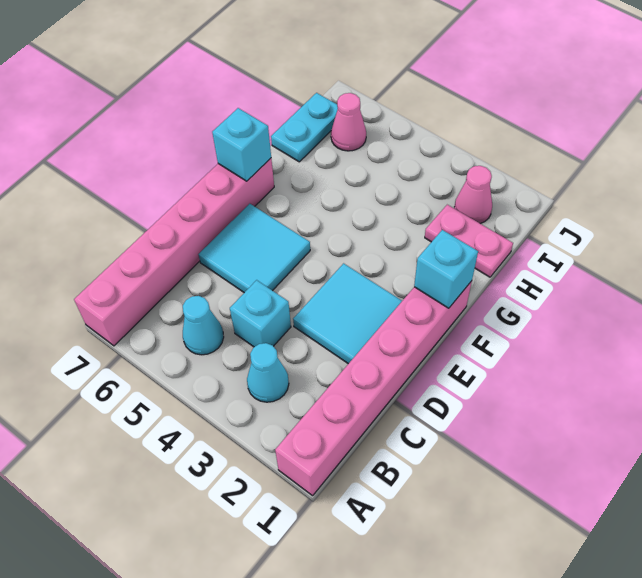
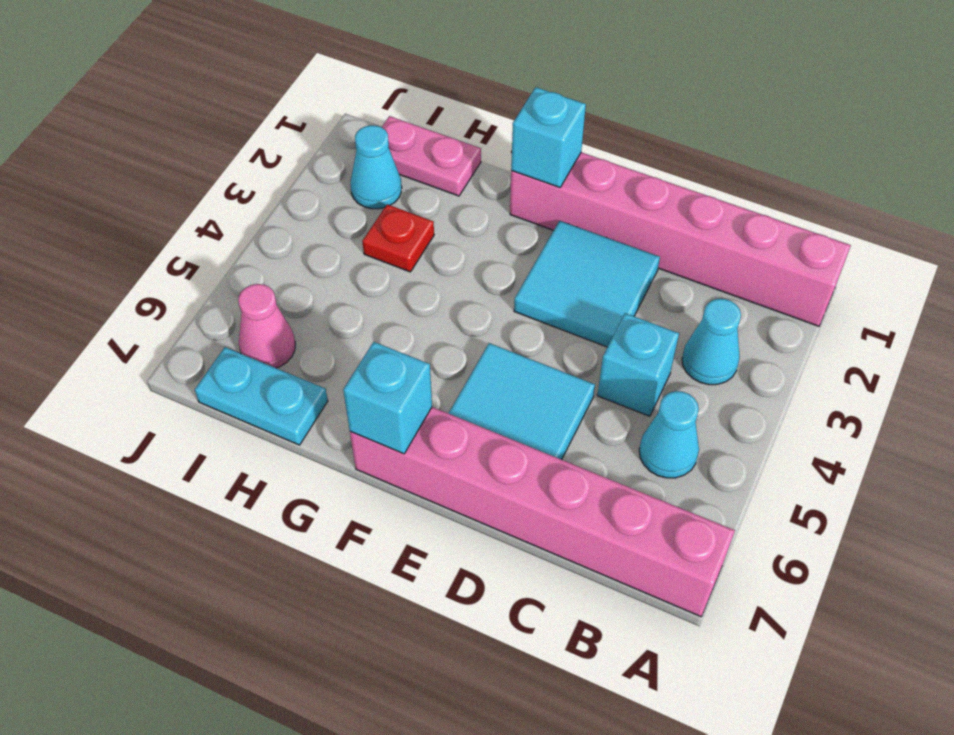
pink 1x2 plate [425,205,513,277] -> pink 1x2 plate turned to [382,116,481,196]
none -> red 1x1 plate [362,204,434,272]
pink 1x1 cone [454,166,492,224] -> cyan 1x1 cone [351,125,402,209]

